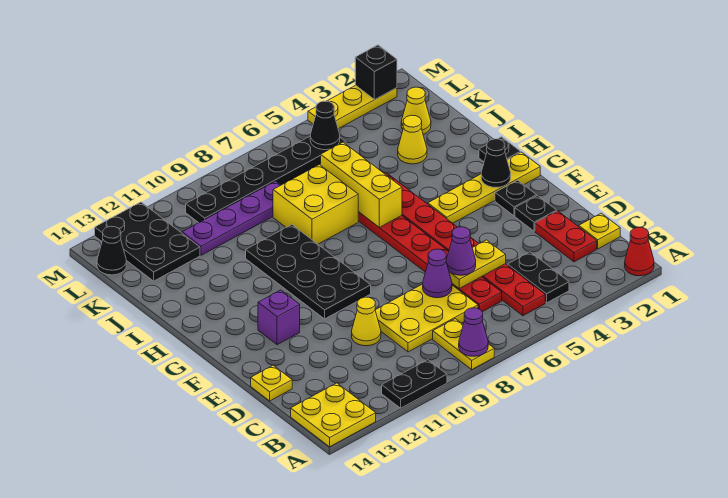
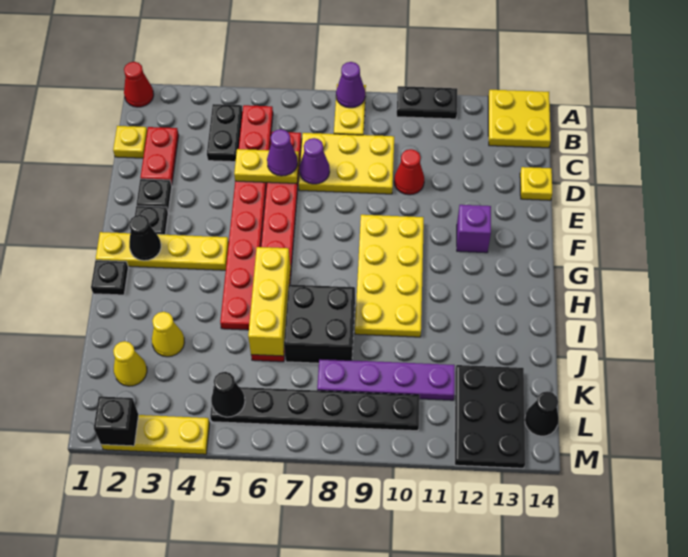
yellow 1x1 cone [352,297,381,346] -> red 1x1 cone [394,149,424,195]
black 2x4 plate [246,225,371,319] -> yellow 2x4 plate [355,215,424,337]
yellow 2x2 brick [273,165,358,244] -> black 2x2 brick [284,285,355,363]

